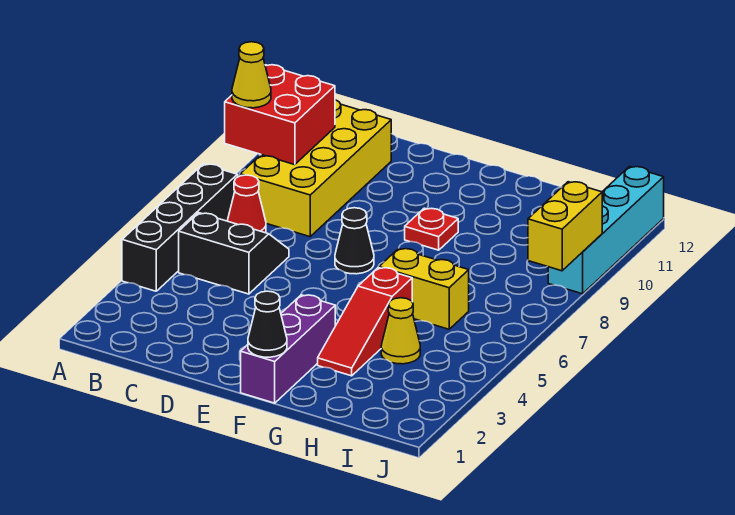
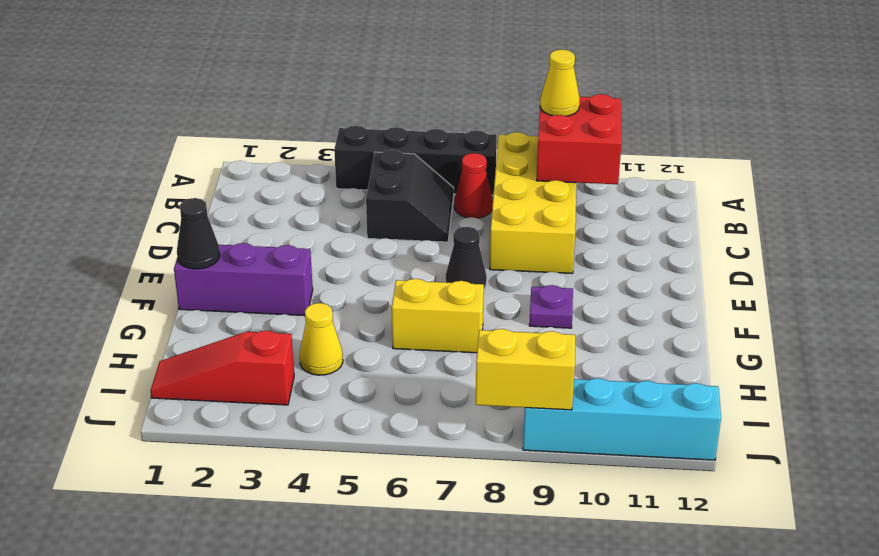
yellow 2x4 brick [240,100,391,237] -> yellow 2x4 brick turned to [490,132,576,273]
red 1x1 plate [405,208,458,250] -> purple 1x1 plate [529,285,573,328]
red 1x3 slope [318,268,412,376] -> red 1x3 slope moved to [151,331,294,405]
yellow 1x2 brick [379,248,469,329] -> yellow 1x2 brick turned to [392,279,484,353]

